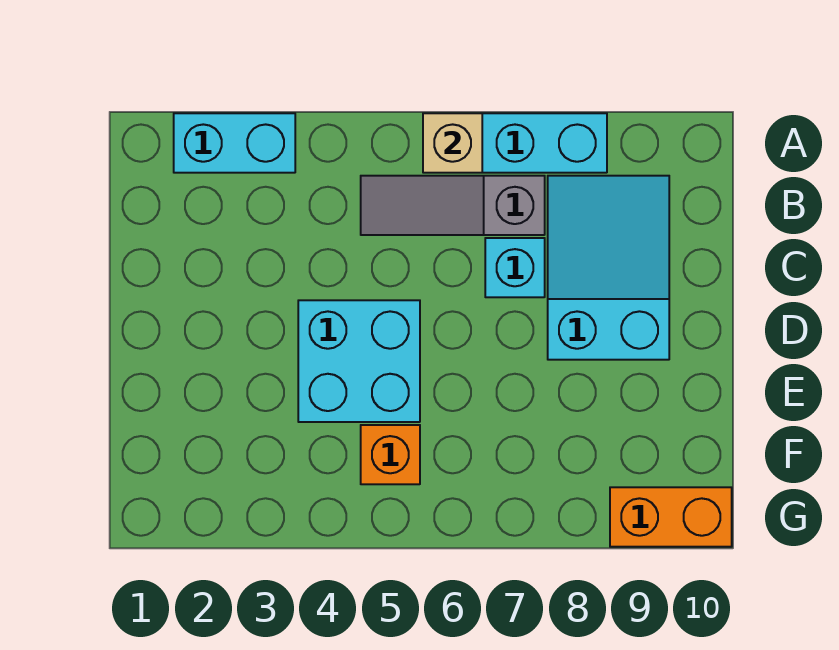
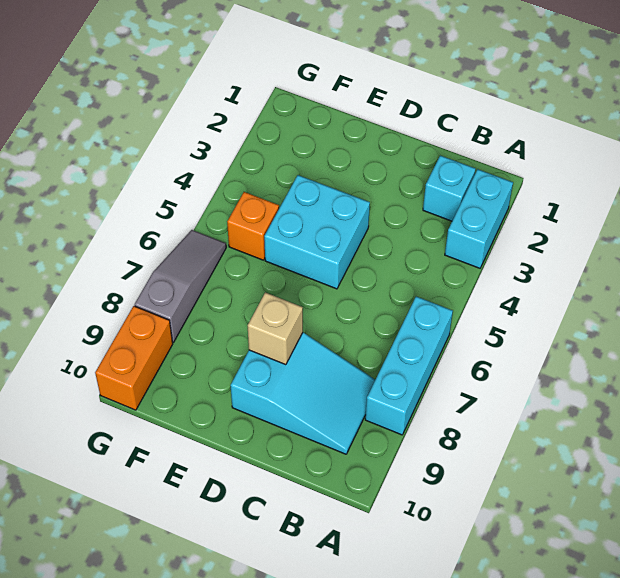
tan 1x1 brick [423,113,482,173] -> tan 1x1 brick moved to [248,292,303,365]
grey 1x3 slope [361,176,545,235] -> grey 1x3 slope moved to [135,230,226,342]
cyan 1x1 brick [485,238,545,297] -> cyan 1x1 brick moved to [423,156,475,221]

